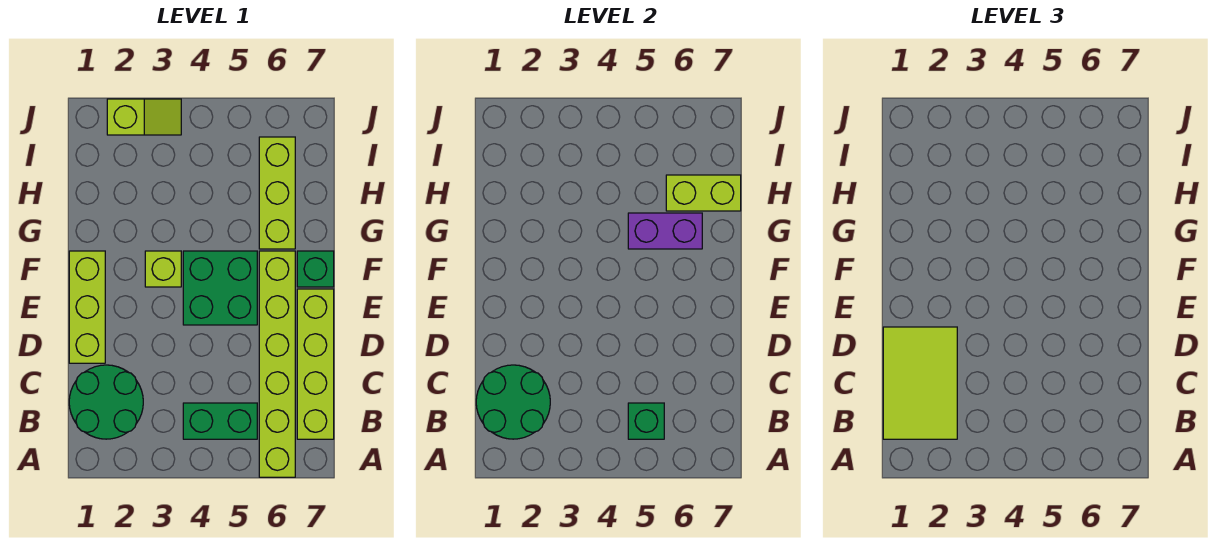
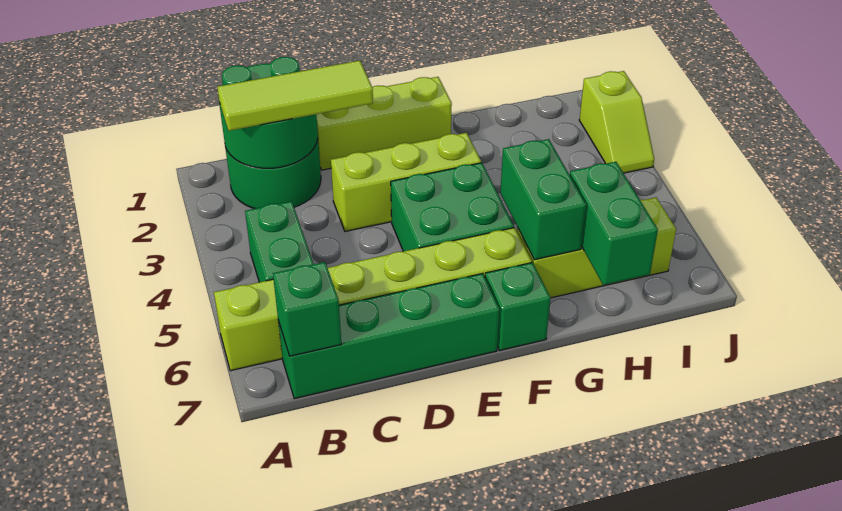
lime 2x3 tile [883,327,957,439] -> lime 1x3 tile [217,61,373,131]
green 1x1 brick [628,403,664,439] -> green 1x1 brick moved to [273,262,341,356]
lime 1x4 brick [297,289,334,439] -> green 1x4 brick [278,274,500,399]
lime 1x1 brick [145,251,181,287] -> lime 1x3 brick [331,133,481,231]
purple 1x2 brick [628,213,702,249] -> green 1x2 brick [500,139,586,260]
lime 1x2 brick [666,175,741,211] -> green 1x2 brick [570,162,658,285]

